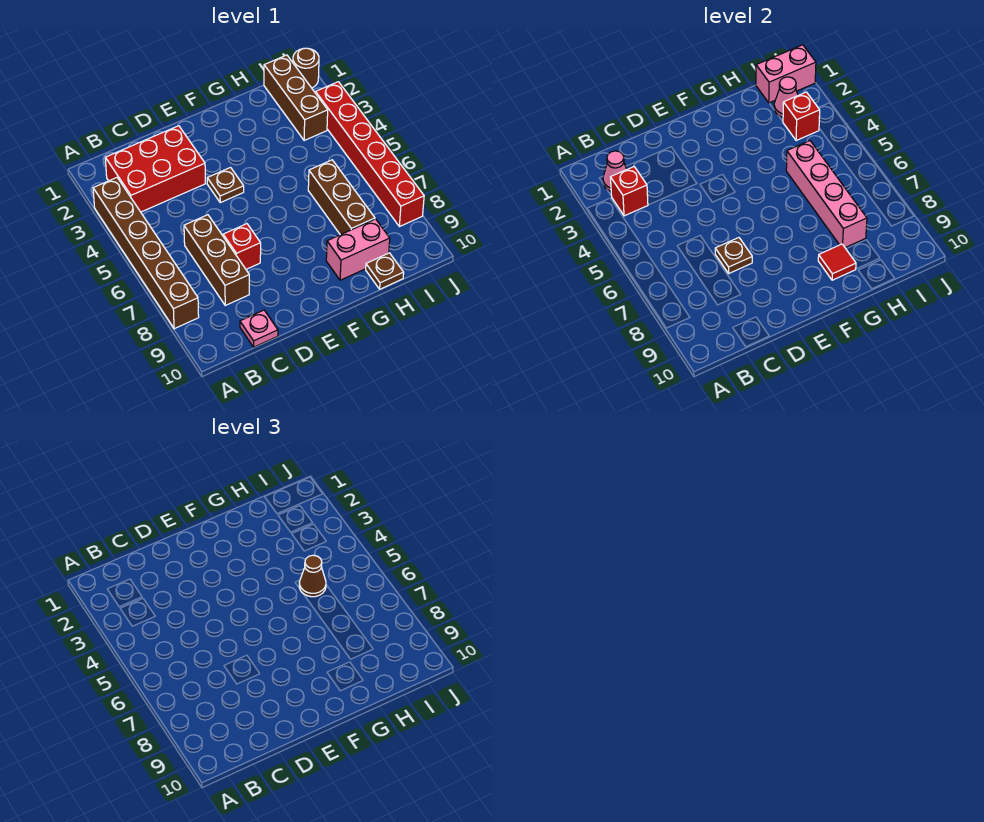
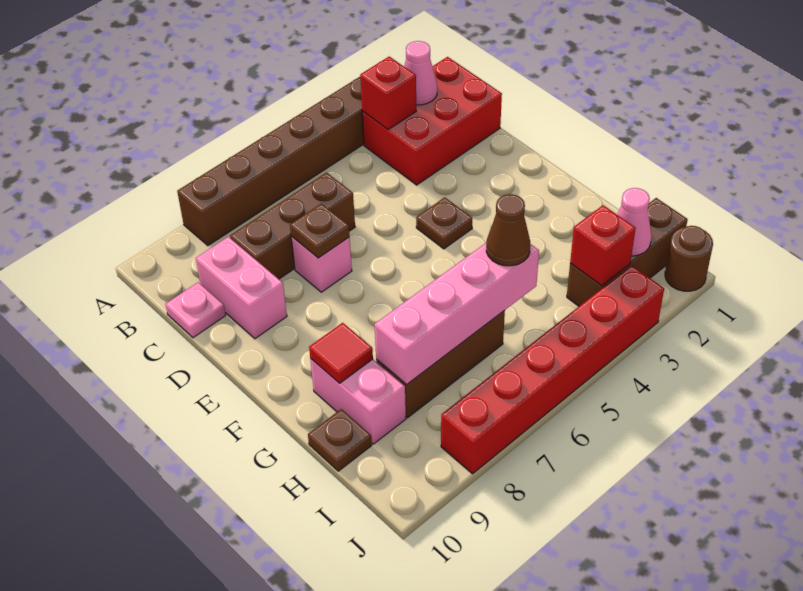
red 2x3 brick [105,126,205,212] -> red 2x3 brick turned to [362,57,502,185]
red 1x1 brick [223,224,261,269] -> pink 1x1 brick [291,237,352,292]
pink 1x2 brick [756,45,816,103] -> pink 1x2 brick moved to [196,237,287,339]

